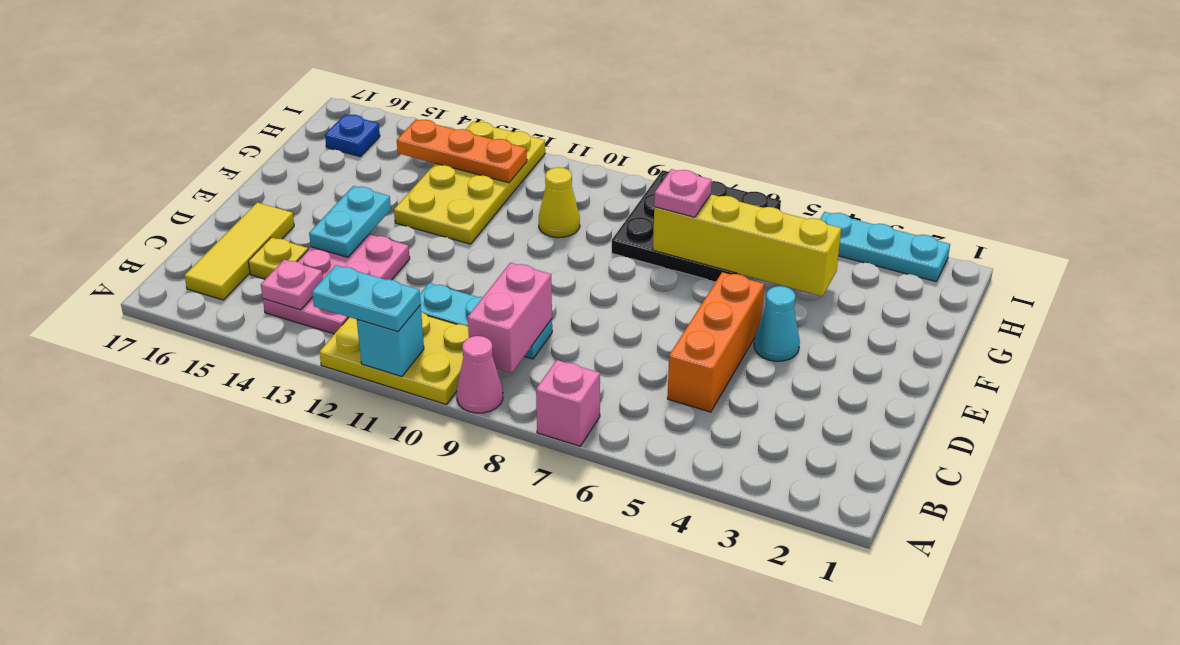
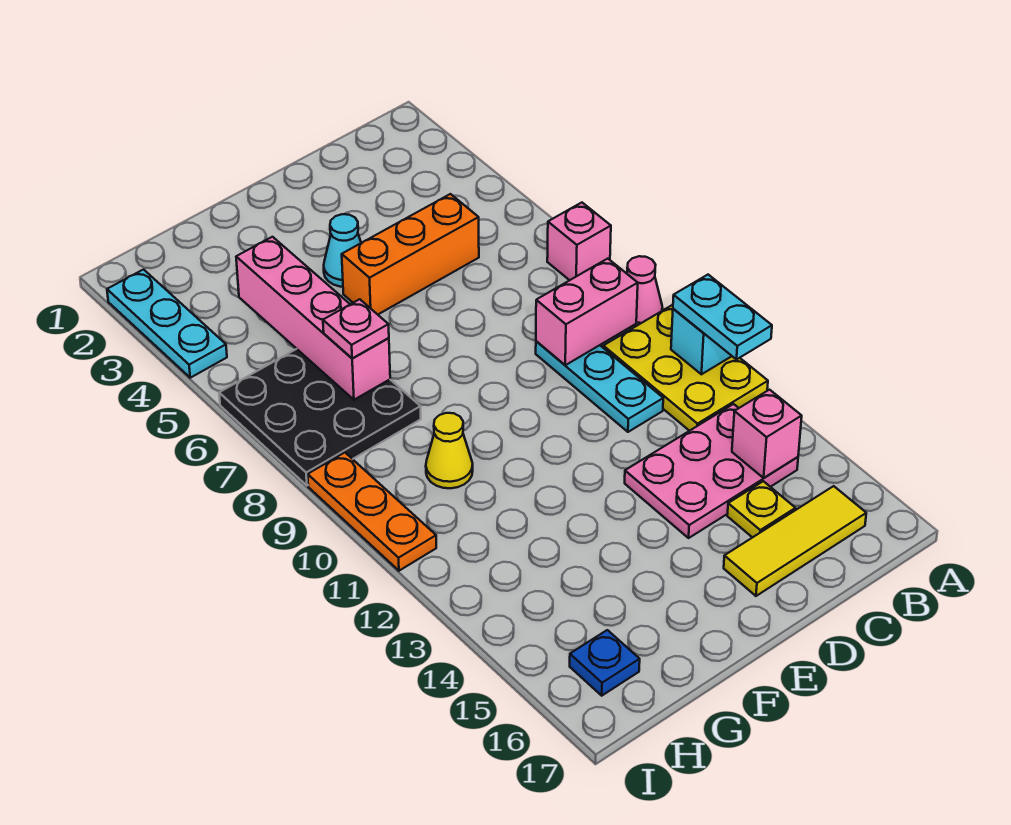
pink 1x1 plate [261,259,323,310] -> pink 1x1 brick [732,390,802,478]
cyan 1x2 plate [309,186,391,257] -> none
yellow 2x4 plate [394,122,545,244] -> none
yellow 1x4 brick [653,194,841,296] -> pink 1x4 brick [236,237,390,400]
orange 1x3 plate [397,119,527,183] -> orange 1x3 plate moved to [308,453,436,571]

